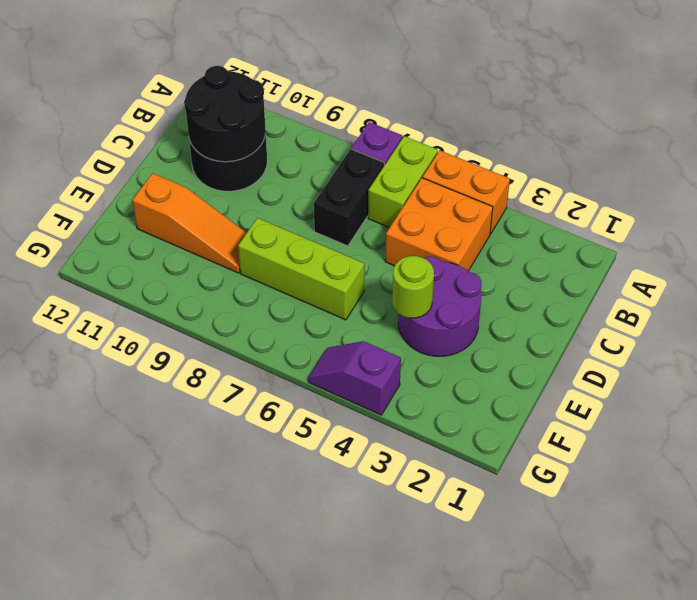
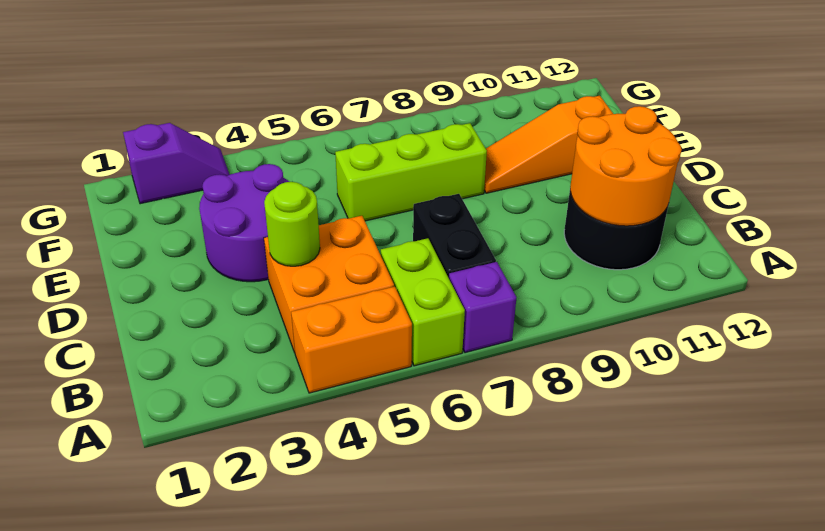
black 2x2 round brick [184,66,266,162] -> orange 2x2 round brick [570,106,682,226]
lime 1x1 round brick [392,256,434,318] -> lime 1x1 round brick moved to [264,182,320,266]
purple 1x2 slope [308,341,401,415] -> purple 1x2 slope moved to [123,123,230,204]

